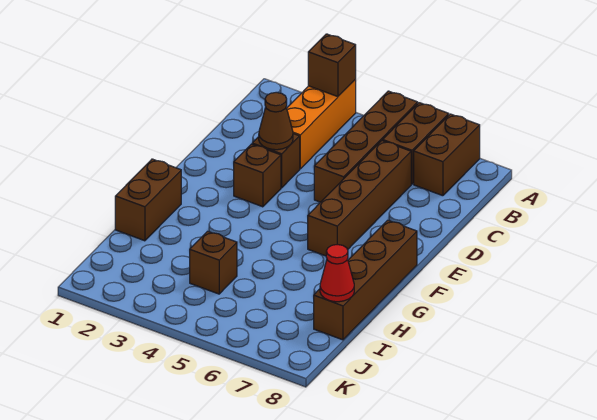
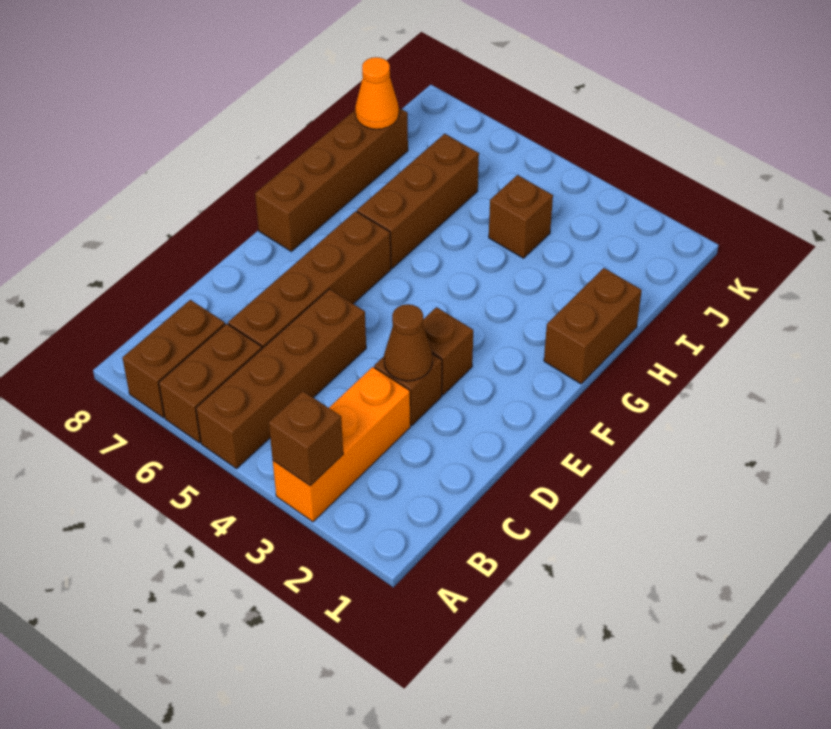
none -> brown 1x3 brick [357,134,479,268]
red 1x1 cone [320,244,354,302] -> orange 1x1 cone [355,57,399,129]

